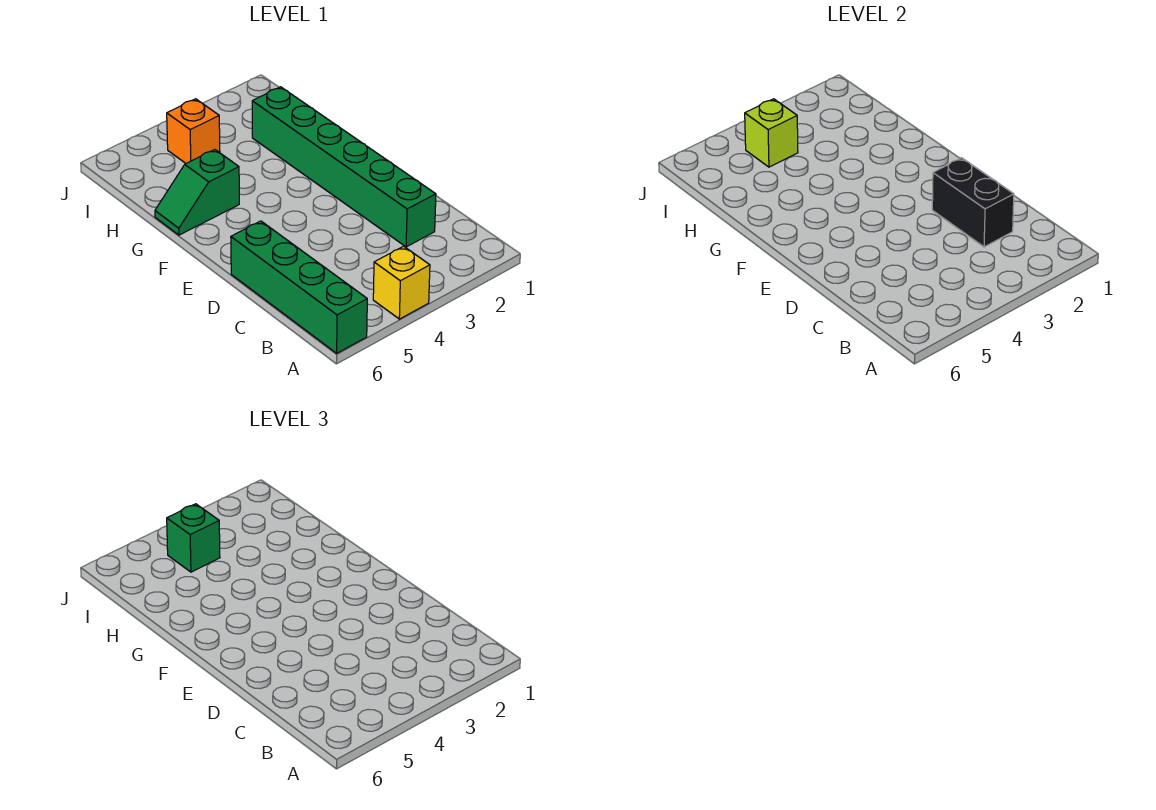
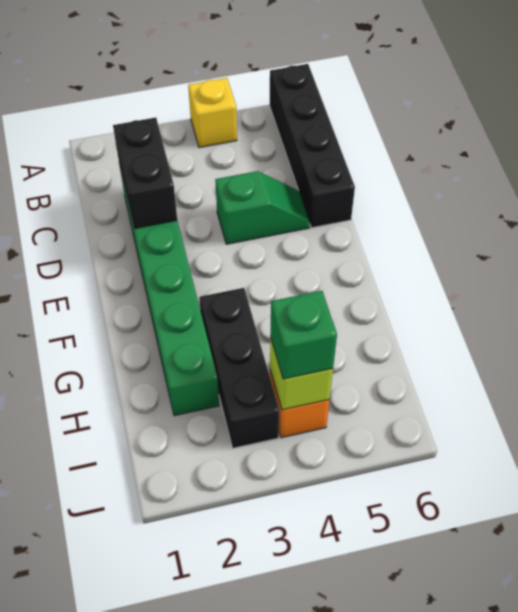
green 1x4 brick [231,221,367,353] -> black 1x4 brick [270,64,355,228]
none -> black 1x3 brick [199,288,279,448]
green 1x2 slope [155,150,239,235] -> green 1x2 slope moved to [215,171,310,244]

